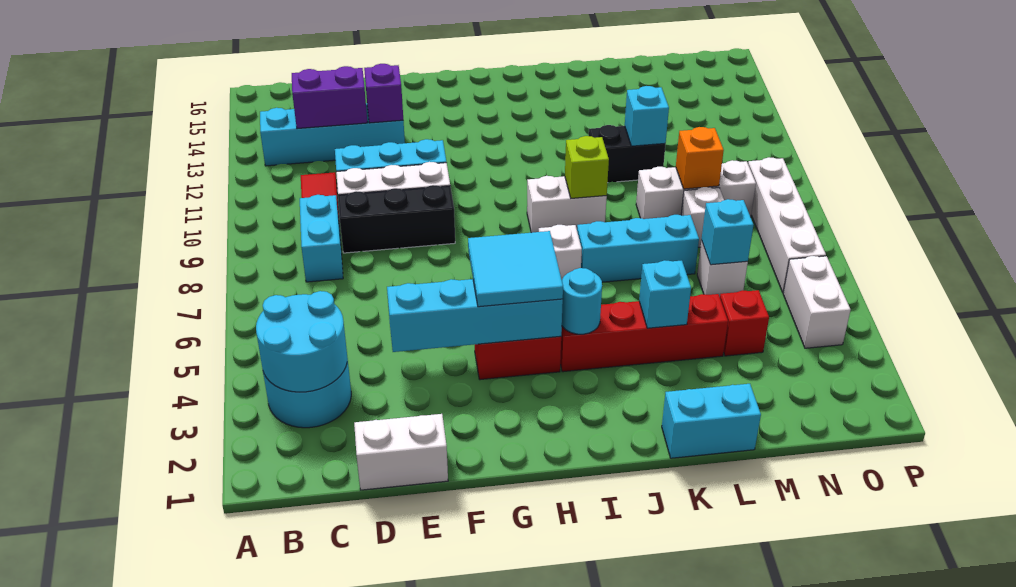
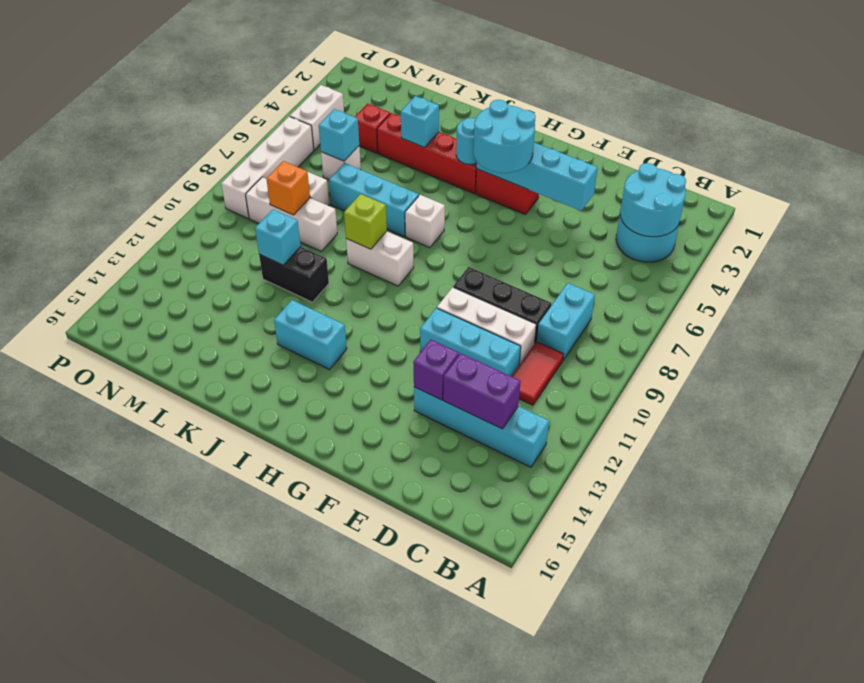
white 1x2 brick [354,414,448,490] -> none
cyan 2x2 tile [468,231,563,307] -> cyan 2x2 round brick [473,100,536,173]
cyan 1x2 brick [662,384,761,458] -> cyan 1x2 brick moved to [274,300,347,370]

